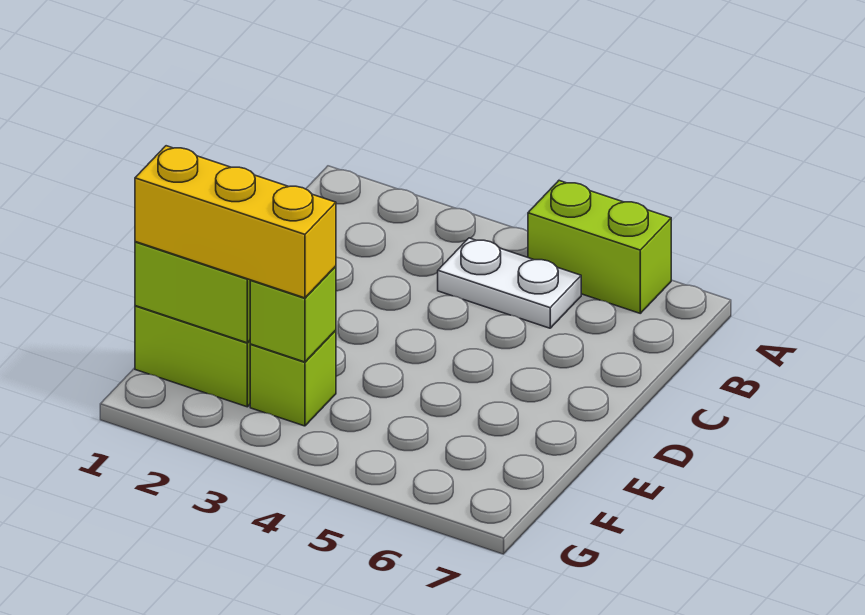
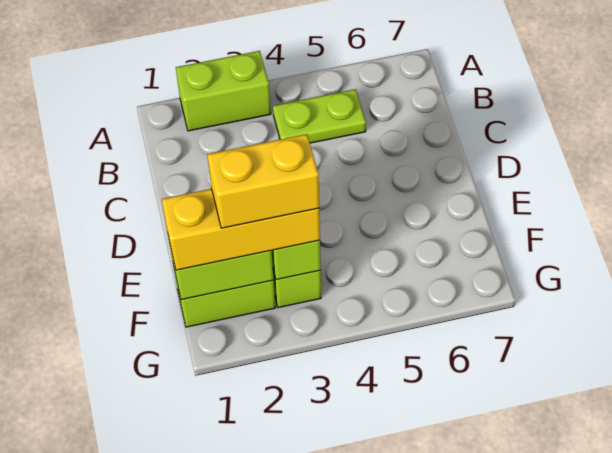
lime 1x2 brick [528,181,671,313] -> lime 1x2 brick moved to [176,51,271,131]
white 1x2 plate [438,238,581,328] -> lime 1x2 plate [273,89,366,143]
none -> yellow 1x2 brick [207,134,319,228]

